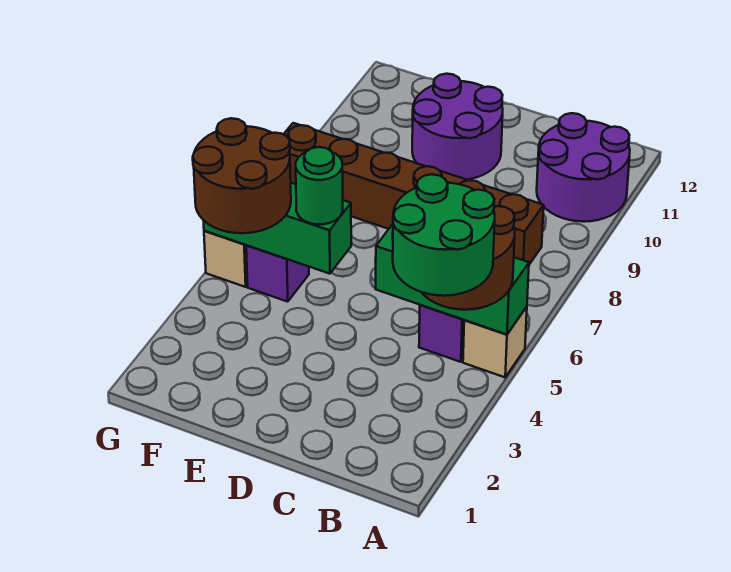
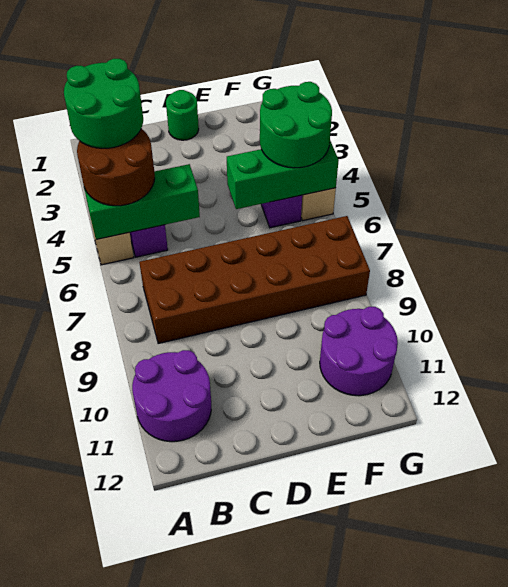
brown 1x6 brick [284,123,544,264] -> brown 2x6 brick [139,216,370,344]
purple 2x2 round brick [412,74,503,180] -> purple 2x2 round brick moved to [320,307,398,396]
green 1x1 round brick [296,147,343,224] -> green 1x1 round brick moved to [166,90,199,140]
brown 2x2 round brick [193,118,291,233] -> green 2x2 round brick [260,82,332,168]

